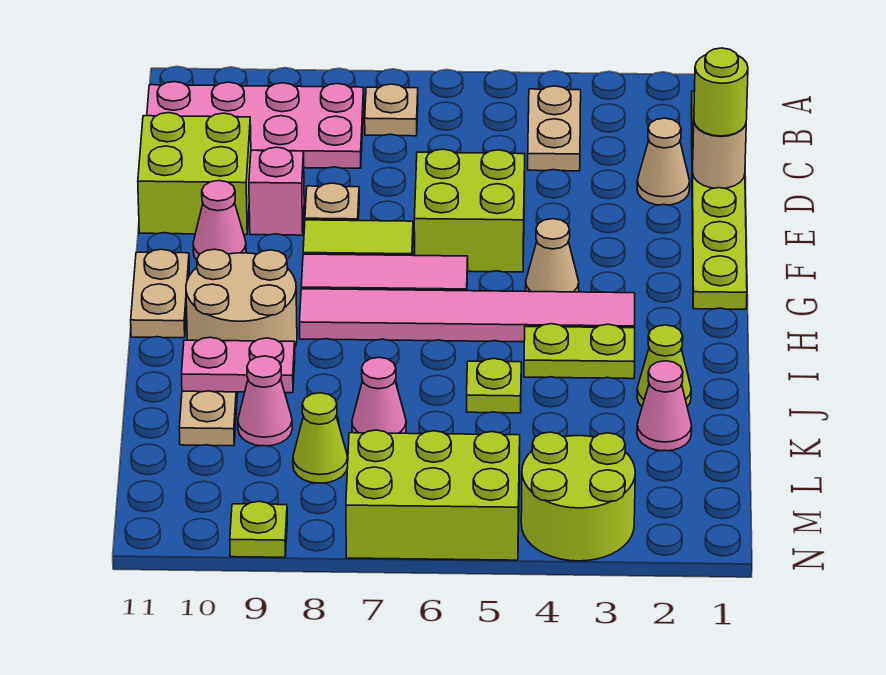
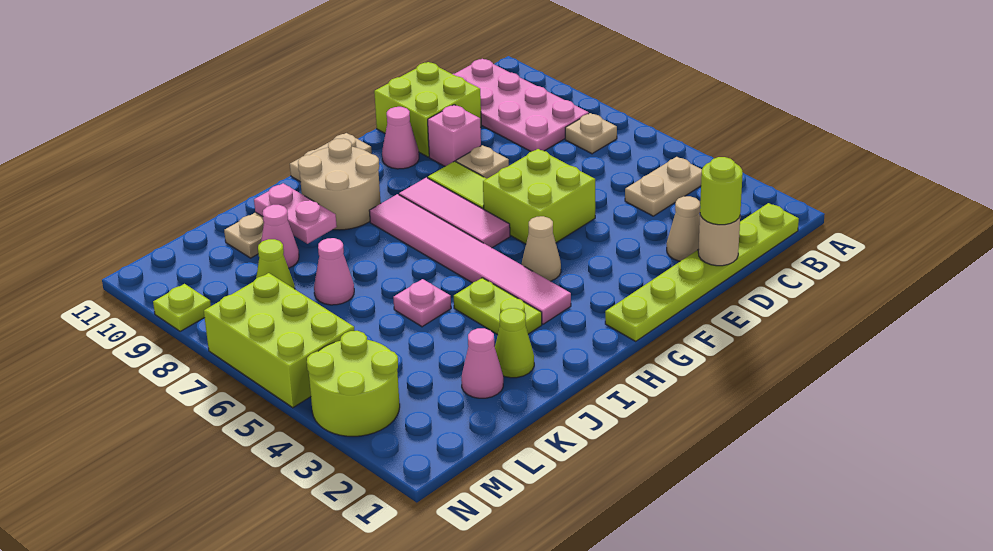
lime 1x1 plate [467,358,521,413] -> pink 1x1 plate [393,279,451,327]

